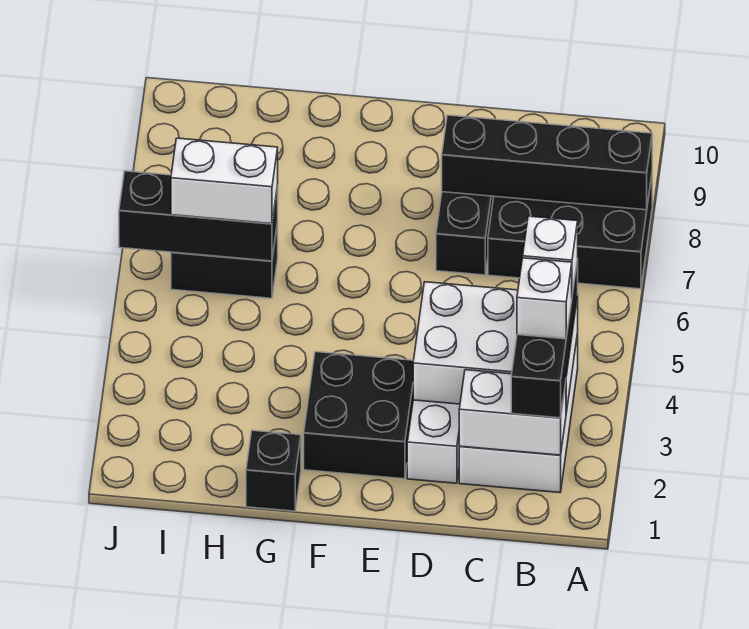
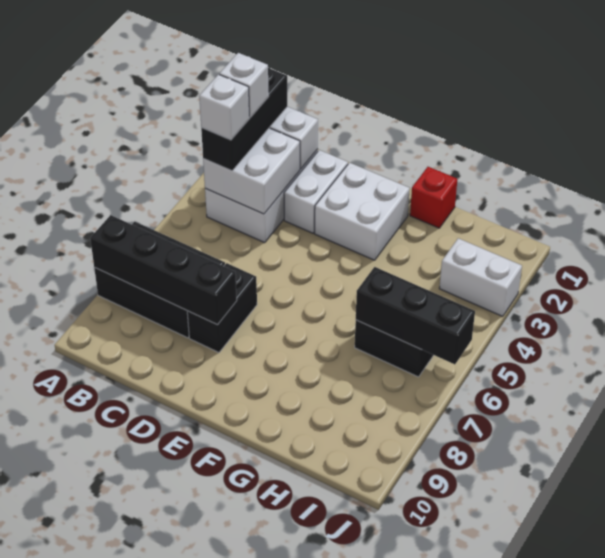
white 2x3 brick [413,282,578,412] -> white 2x2 brick [203,128,300,214]
black 2x2 brick [304,352,413,479] -> white 2x2 brick [315,163,410,260]
black 1x1 brick [246,430,301,511] -> red 1x1 brick [410,167,457,228]
white 1x2 brick [171,138,278,224] -> white 1x2 brick moved to [439,238,522,316]

